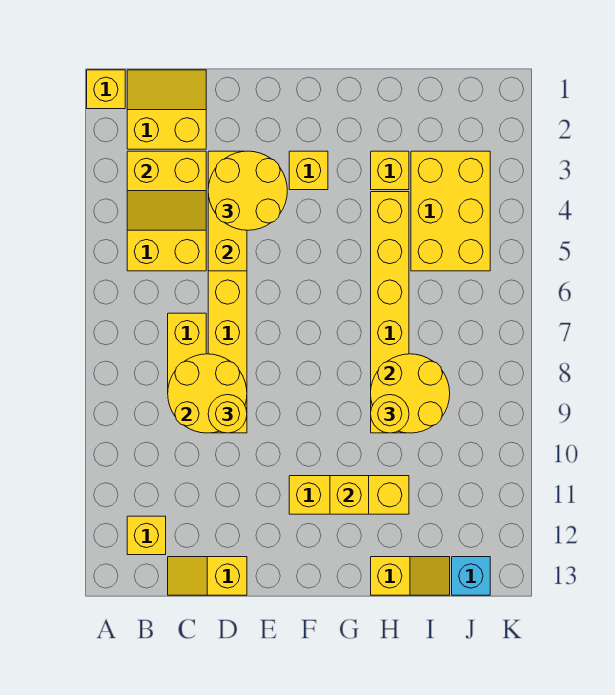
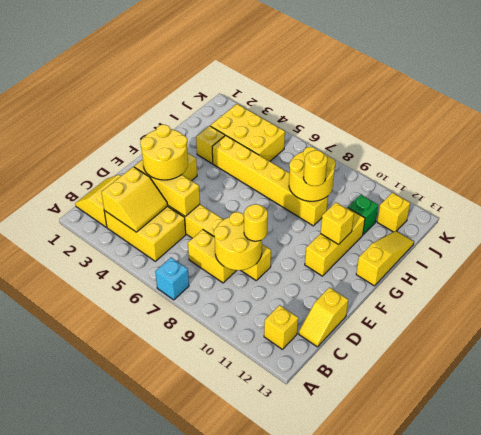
yellow 1x1 brick [87,70,125,109] -> yellow 1x1 brick moved to [377,193,410,232]
yellow 1x2 slope [371,557,450,595] -> yellow 1x3 slope [356,231,414,286]
none -> green 1x1 brick [348,195,378,235]
cyan 1x1 brick [452,557,490,595] -> cyan 1x1 brick moved to [155,258,189,300]

